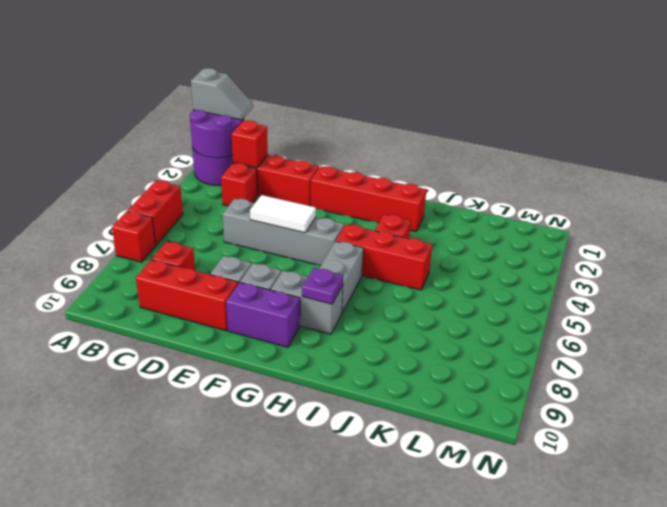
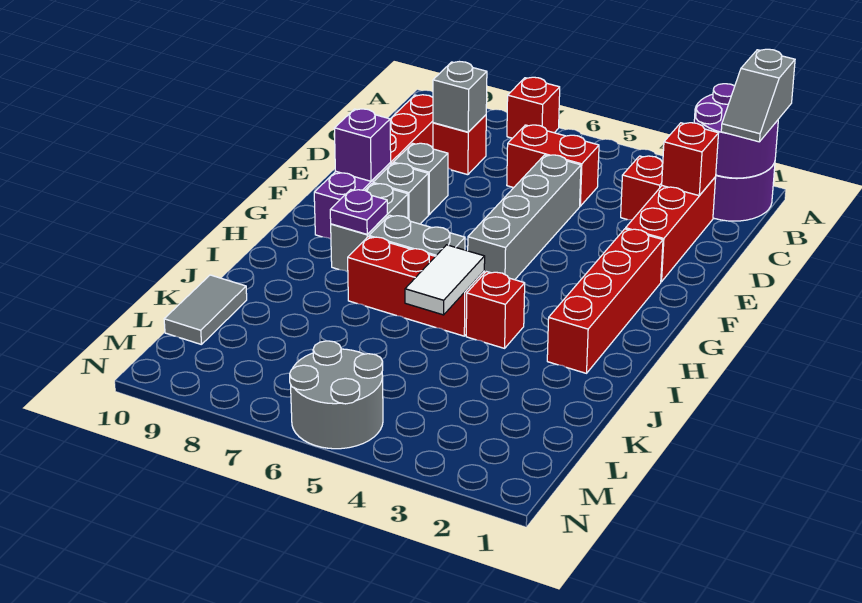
red 1x2 brick [128,180,183,245] -> red 1x2 brick moved to [507,125,599,206]
none -> grey 1x1 brick [433,62,487,132]
white 1x2 tile [250,195,316,233] -> white 1x2 tile moved to [405,245,485,315]
none -> purple 1x1 brick [334,109,391,181]
red 1x3 brick [336,224,432,290] -> red 1x3 brick turned to [348,237,484,336]
none -> grey 1x2 tile [164,275,247,345]
none -> grey 2x2 round brick [290,341,383,449]

